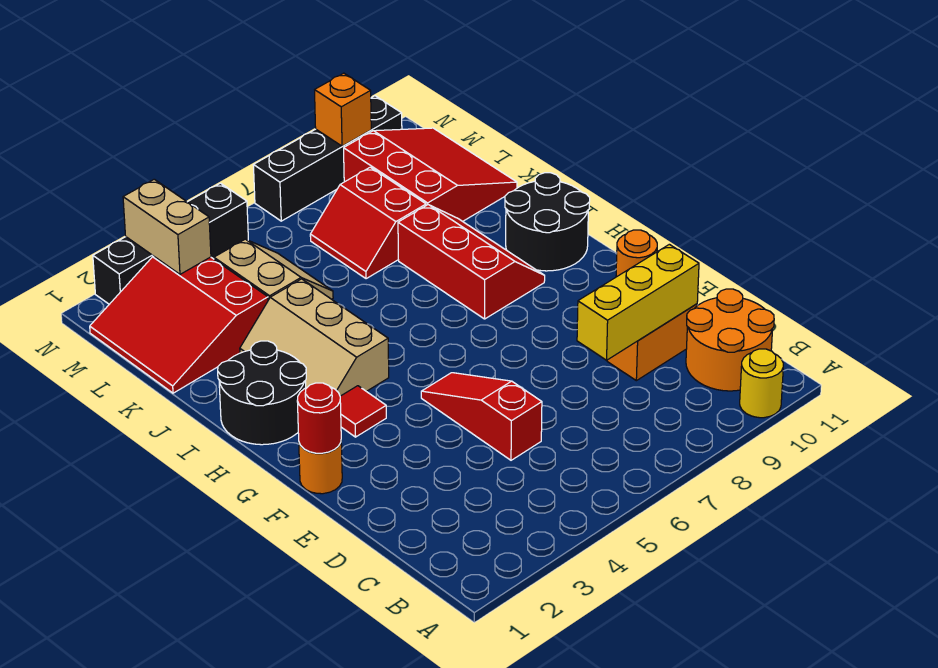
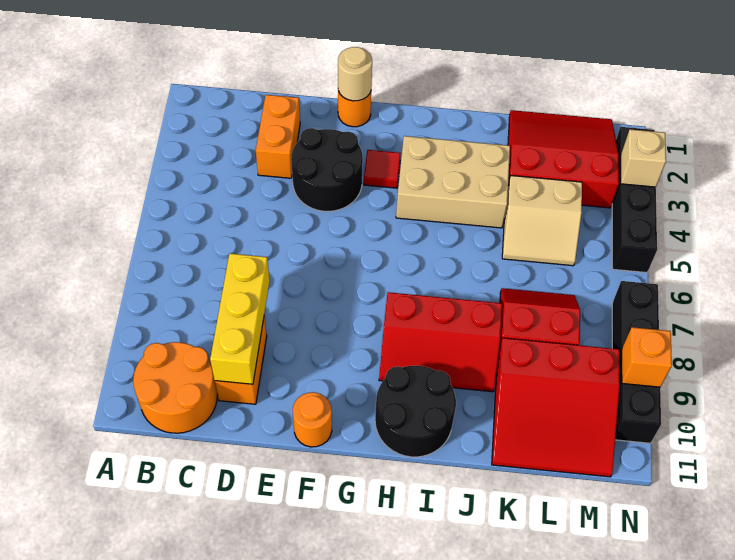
yellow 1x1 round brick [740,349,783,418] -> none
none -> orange 1x2 brick [256,95,300,178]
red 1x3 slope [421,373,542,460] -> none
red 1x1 round brick [297,383,341,453] -> tan 1x1 round brick [338,47,372,101]
black 2x2 round brick [218,341,306,445] -> black 2x2 round brick moved to [291,128,363,211]
tan 2x3 slope [240,279,389,396] -> tan 2x3 brick [396,136,510,228]
tan 1x2 brick [123,179,211,274] -> tan 1x1 brick [621,129,666,187]

